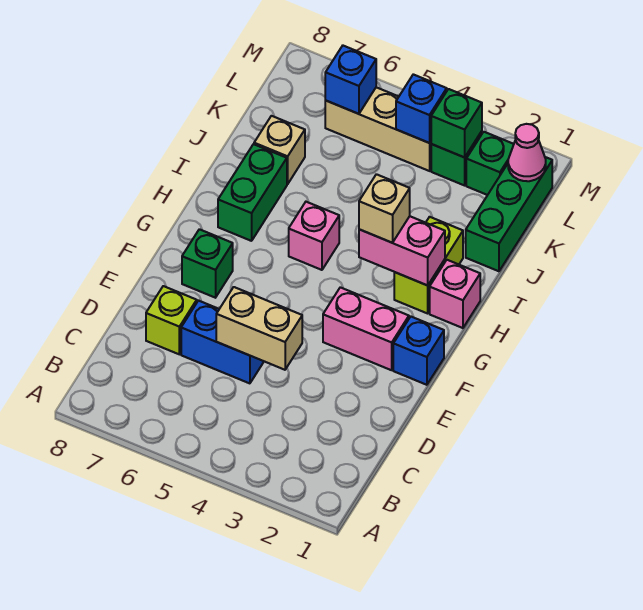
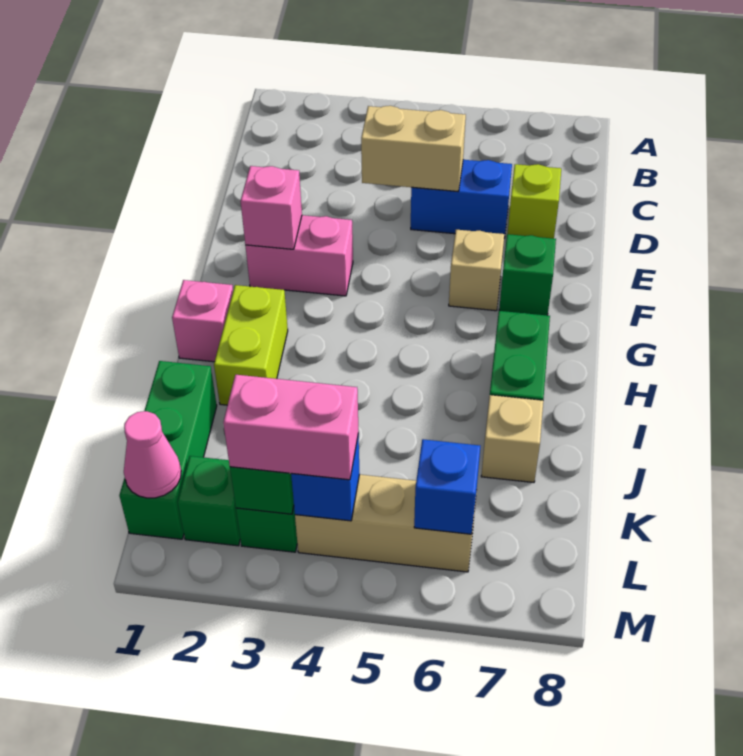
blue 1x1 brick [393,317,444,385] -> none
pink 1x2 brick [359,216,445,285] -> pink 1x2 brick moved to [223,375,359,480]
tan 1x1 brick [359,174,410,243] -> tan 1x1 brick moved to [449,230,504,311]
pink 1x1 brick [289,202,339,270] -> pink 1x1 brick moved to [241,166,302,249]

